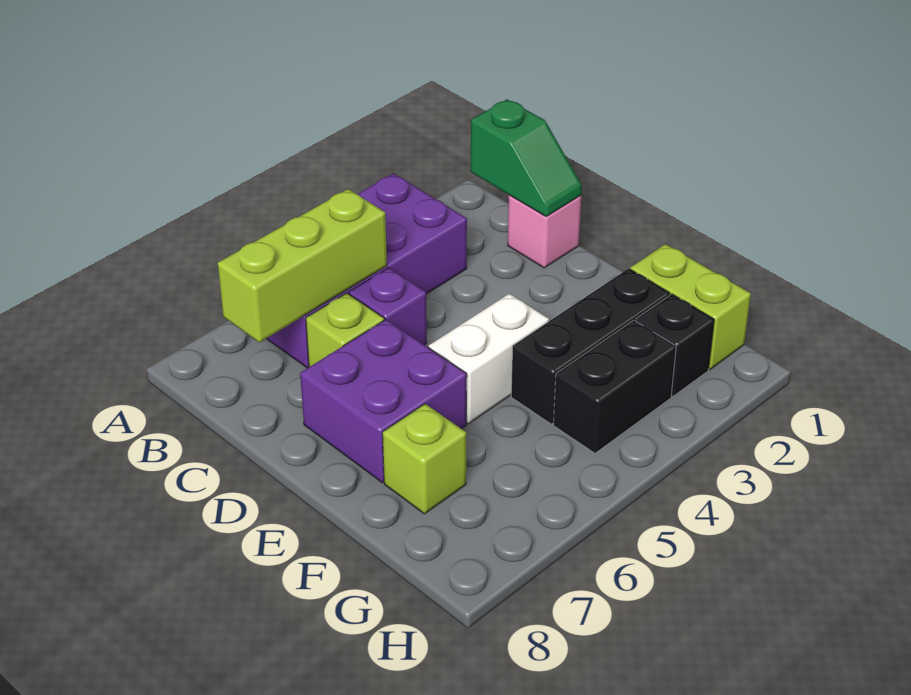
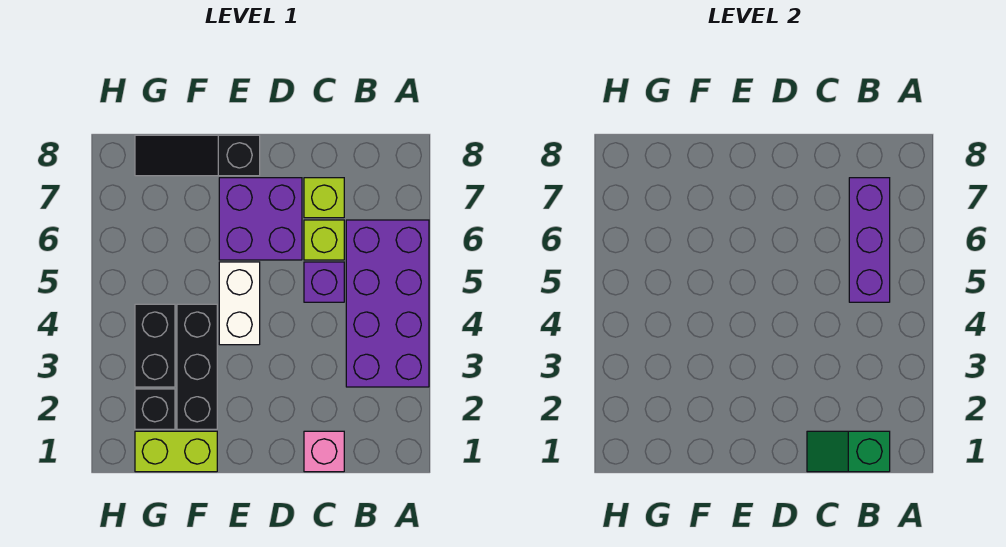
lime 1x3 brick [218,189,387,343] -> purple 1x3 brick [849,178,890,302]
none -> black 1x3 slope [135,135,260,176]
lime 1x1 brick [382,404,466,514] -> lime 1x1 brick moved to [304,178,344,218]

